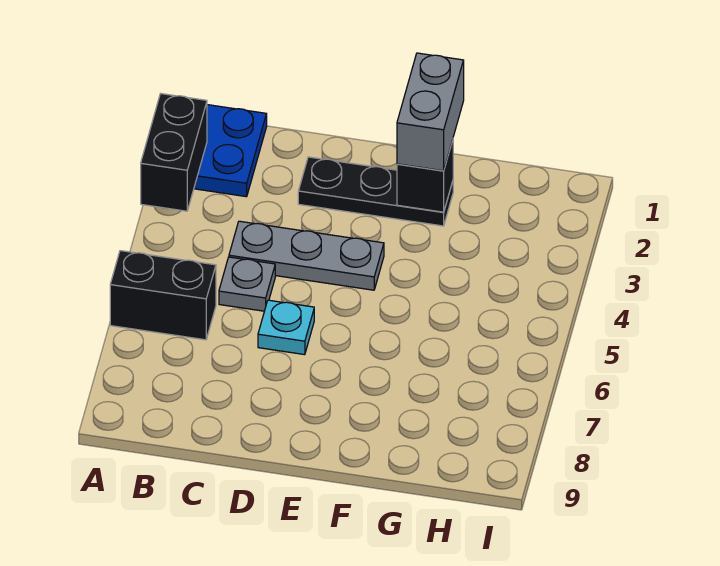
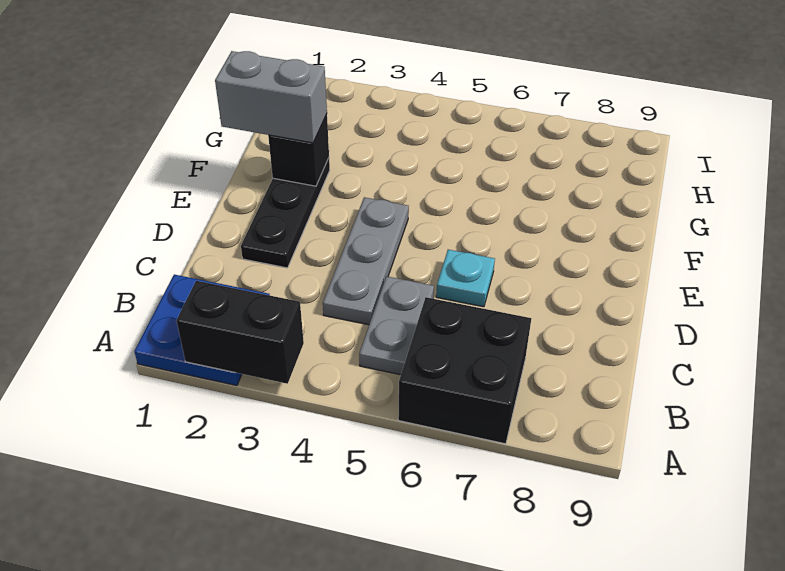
black 1x2 brick [110,251,216,340] -> black 2x2 brick [398,297,531,444]
grey 1x1 plate [219,257,275,311] -> grey 1x2 plate [359,276,434,375]

